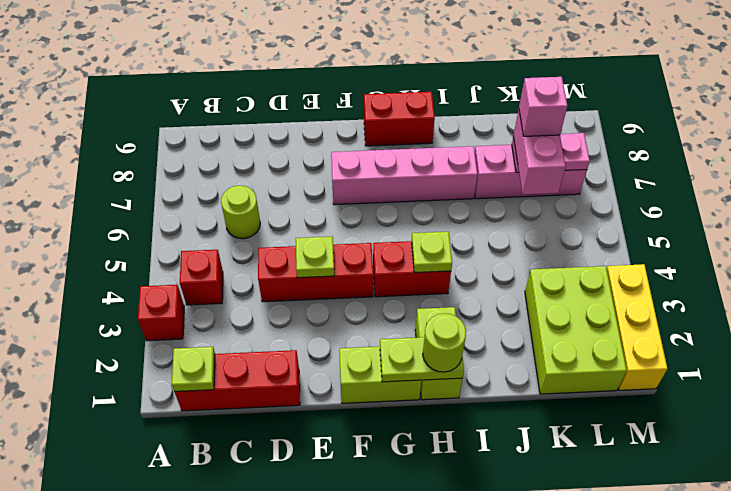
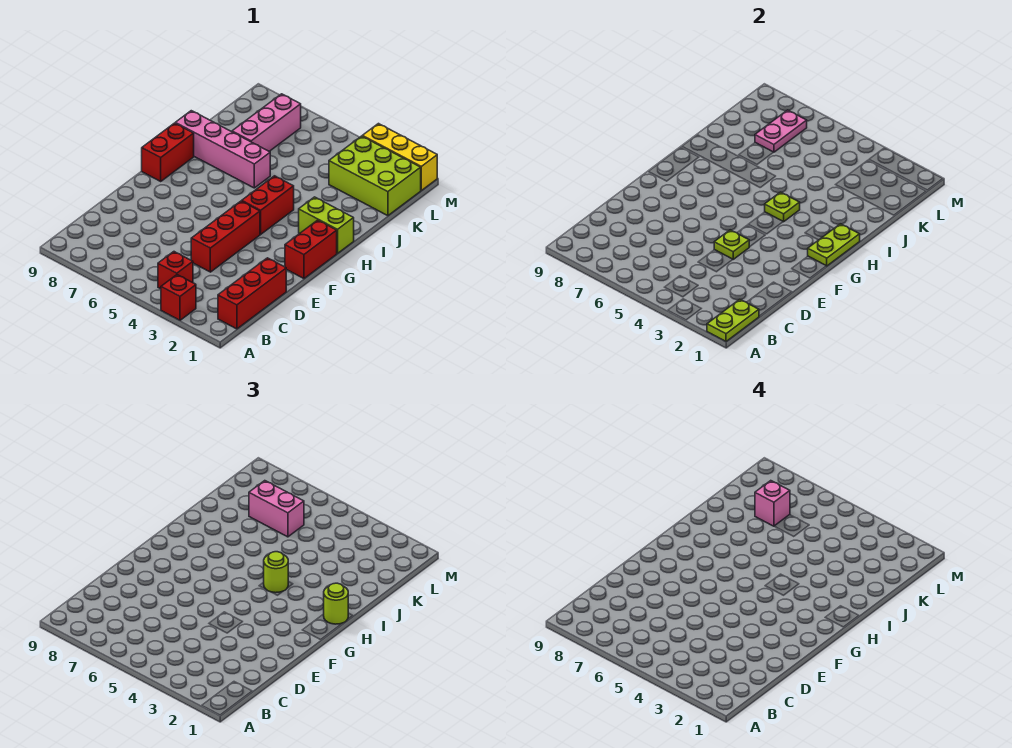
lime 1x1 plate [172,347,215,392] -> lime 1x2 plate [707,299,759,341]
lime 1x1 round brick [221,186,260,239] -> lime 1x1 round brick moved to [264,552,288,593]
lime 1x2 brick [339,347,421,403] -> red 1x2 brick [285,220,337,279]
pink 1x4 brick [331,146,478,205] -> pink 1x4 brick turned to [175,111,270,188]

